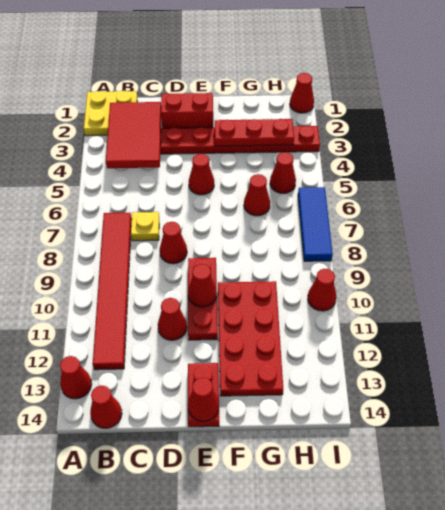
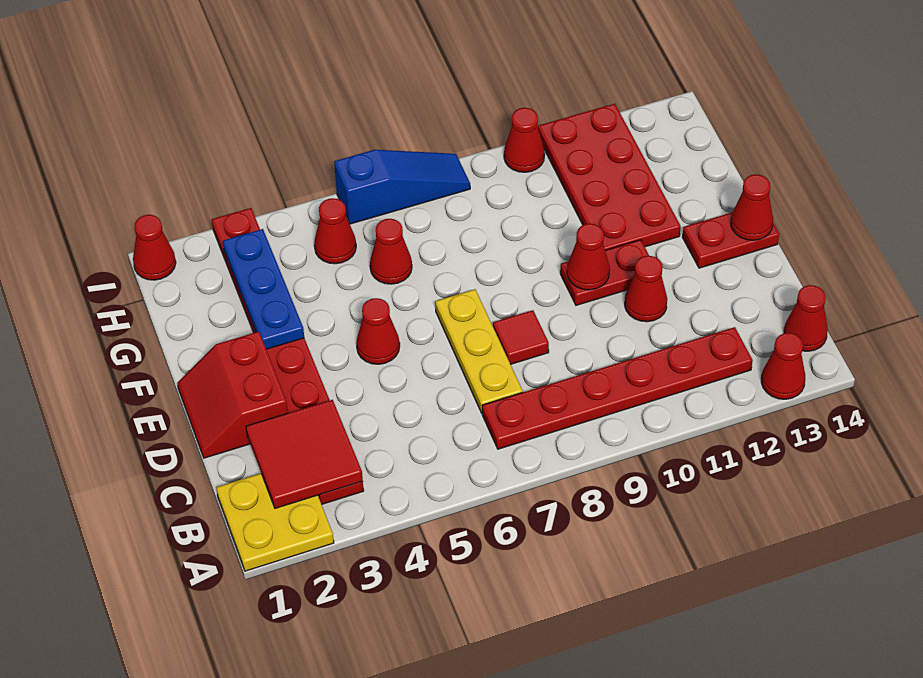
red 2x3 tile [106,102,161,168] -> red 2x2 tile [246,400,363,508]
red 1x6 tile [93,213,132,370] -> red 1x6 plate [482,327,753,449]
yellow 1x1 plate [131,212,159,241] -> yellow 1x3 plate [435,289,523,413]
red 1x1 cone [160,222,187,264] -> red 1x1 tile [493,310,549,364]
red 1x3 plate [188,258,218,340] -> red 1x2 plate [560,240,649,305]
red 1x3 plate [215,119,294,146] -> blue 1x3 plate [223,229,304,349]
red 2x4 plate [218,281,283,396] -> red 2x4 plate turned to [538,104,681,250]
blue 1x3 tile [298,187,333,261] -> blue 1x3 slope [334,150,470,224]

